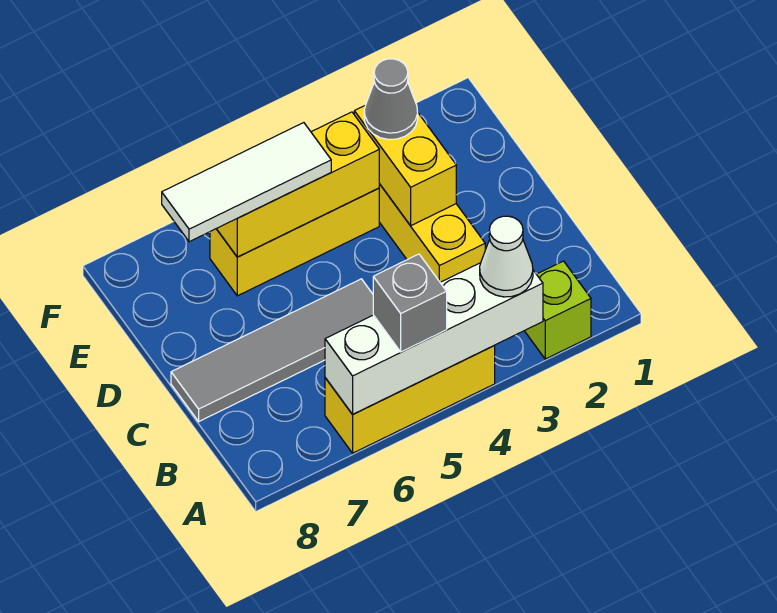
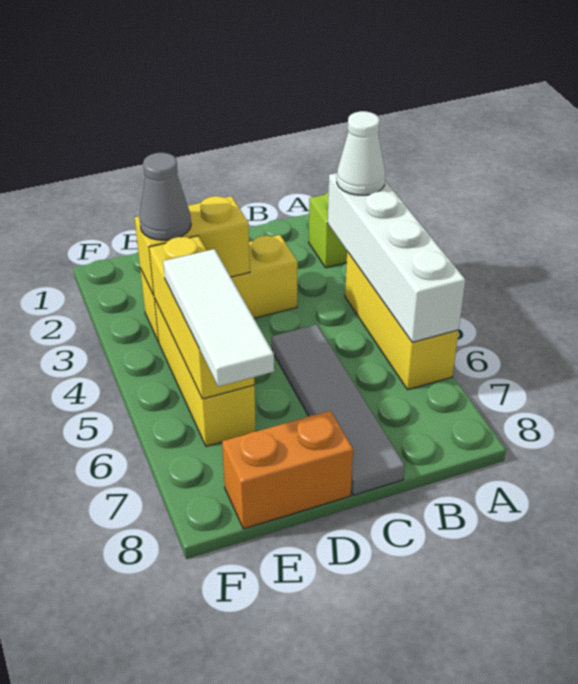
grey 1x1 brick [373,254,447,352] -> none
none -> orange 1x2 brick [222,411,353,529]

